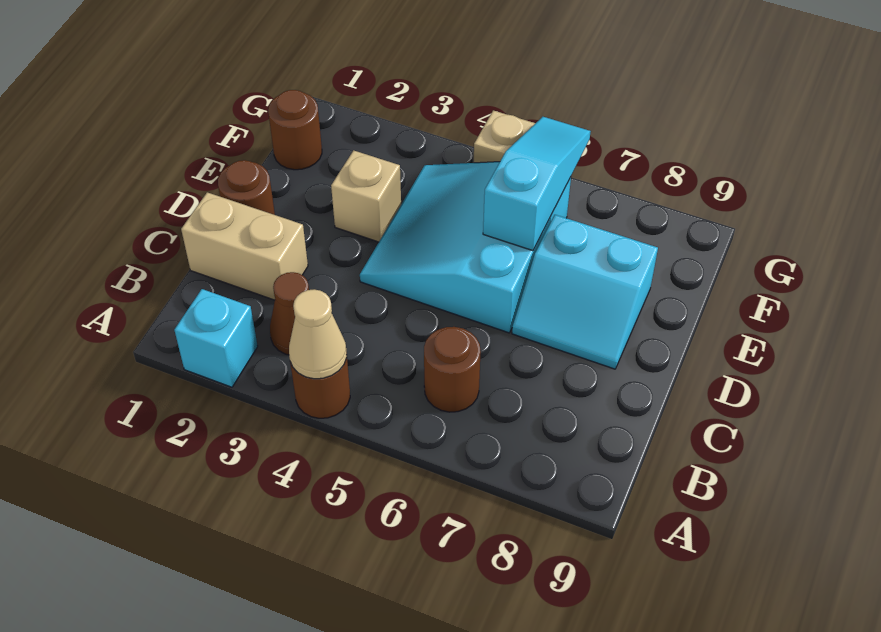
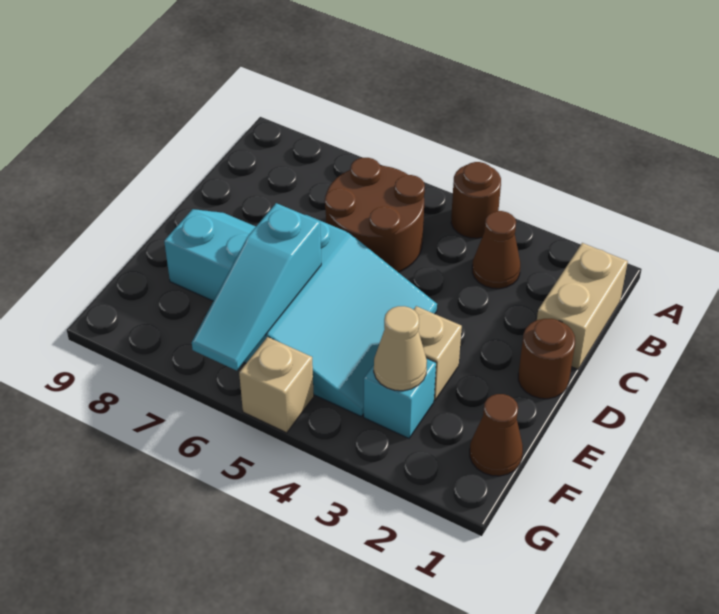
cyan 1x1 brick [174,289,258,387] -> cyan 1x1 brick moved to [364,358,436,438]
tan 1x1 cone [289,289,347,379] -> tan 1x1 cone moved to [374,306,427,391]
brown 1x1 round brick [424,327,481,412] -> brown 2x2 round brick [325,158,425,272]
tan 1x2 brick [181,192,308,300] -> tan 1x2 brick turned to [537,243,628,369]
brown 1x1 round brick [268,90,322,170] -> brown 1x1 cone [470,394,523,476]

